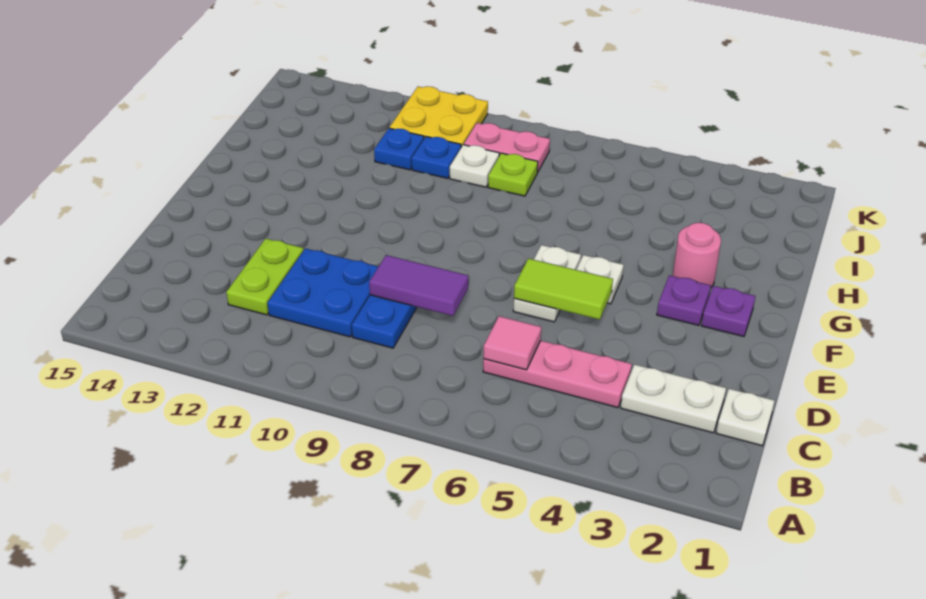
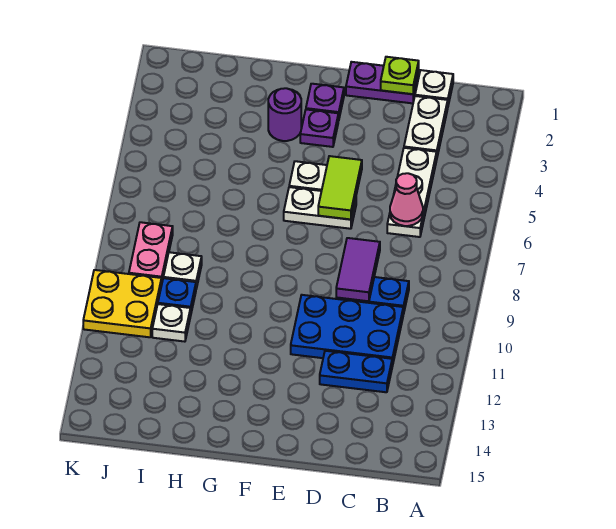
pink 1x3 plate [483,341,632,408] -> white 1x3 plate [387,148,437,237]
pink 1x1 tile [483,316,541,370] -> pink 1x1 cone [390,173,423,226]
blue 2x2 plate [268,248,378,337] -> blue 2x3 plate [291,295,403,366]
lime 1x2 plate [226,239,304,315] -> blue 1x2 plate [320,351,392,392]
none -> purple 1x2 plate [346,62,419,103]
pink 1x1 round brick [673,223,721,287] -> purple 1x1 round brick [268,88,301,141]
lime 1x1 plate [488,153,538,196] -> lime 1x1 plate moved to [381,57,419,94]
blue 1x1 plate [374,128,424,170] -> white 1x1 plate [152,304,191,342]

